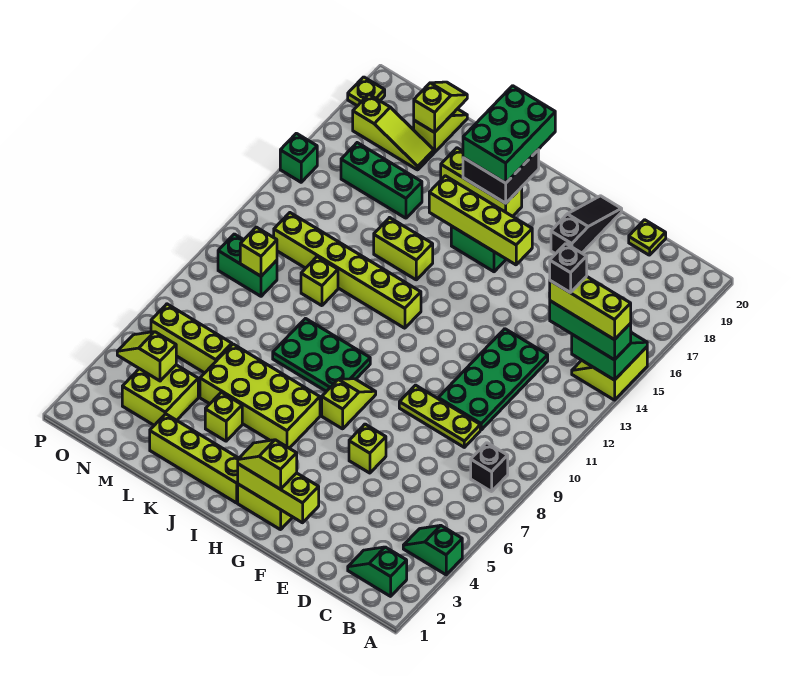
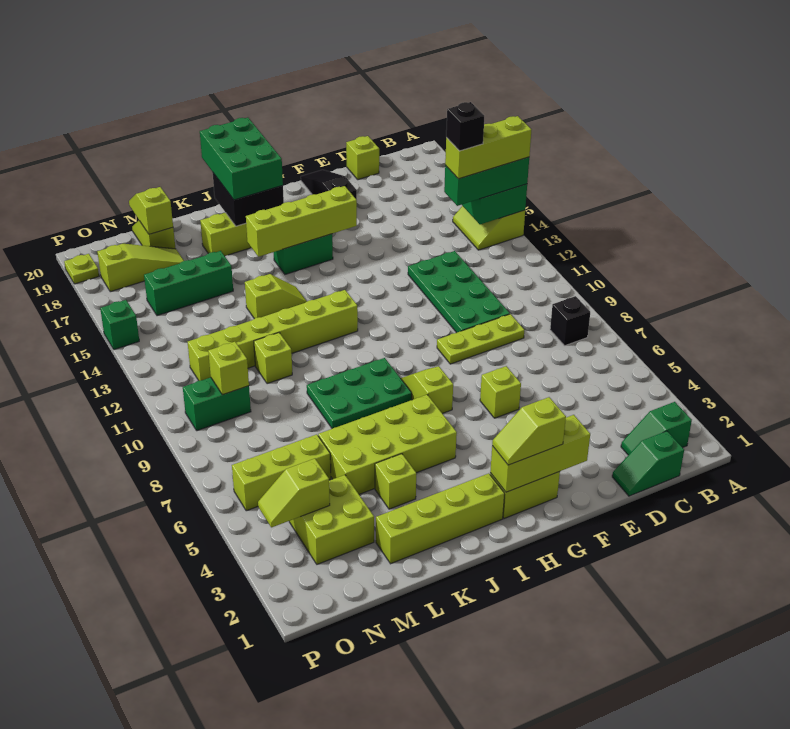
green 1x2 slope [403,525,462,575] -> green 1x2 slope moved to [612,431,684,496]
lime 1x1 plate [629,220,666,255] -> lime 1x1 brick [346,136,379,180]
lime 1x2 brick [374,218,433,280] -> lime 1x2 slope [245,274,307,319]

